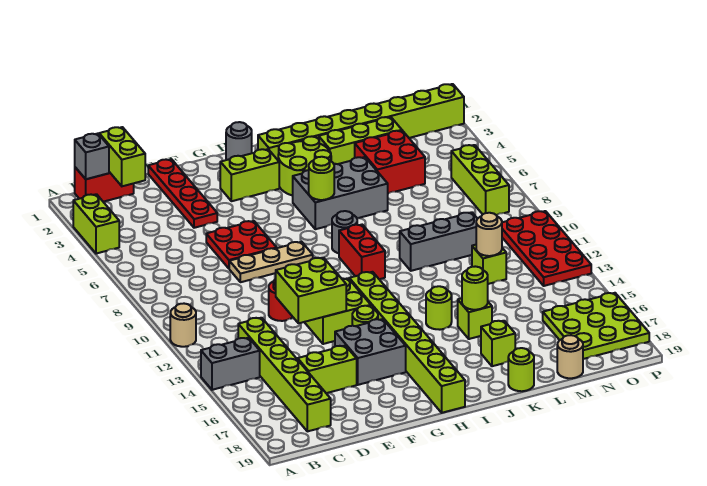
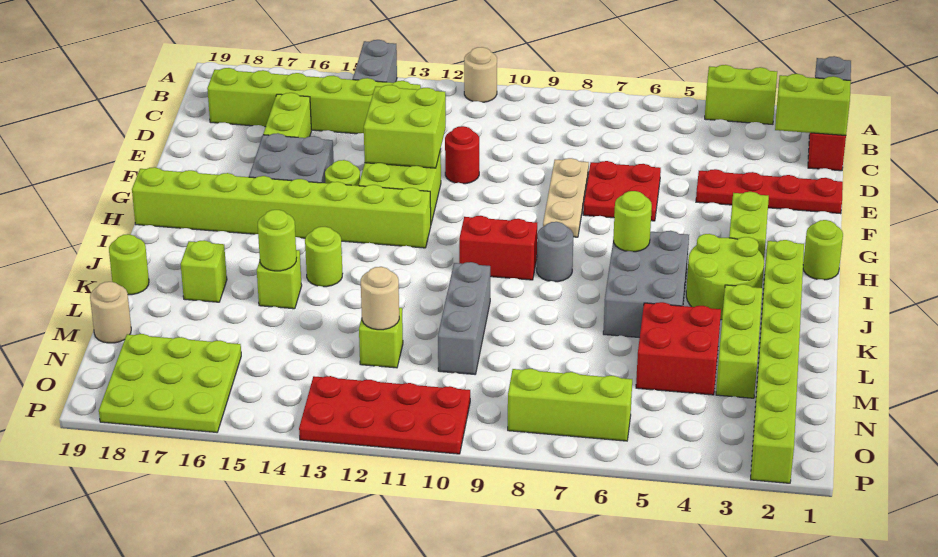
grey 1x1 round brick [226,122,252,160] -> lime 1x1 round brick [803,220,843,280]

